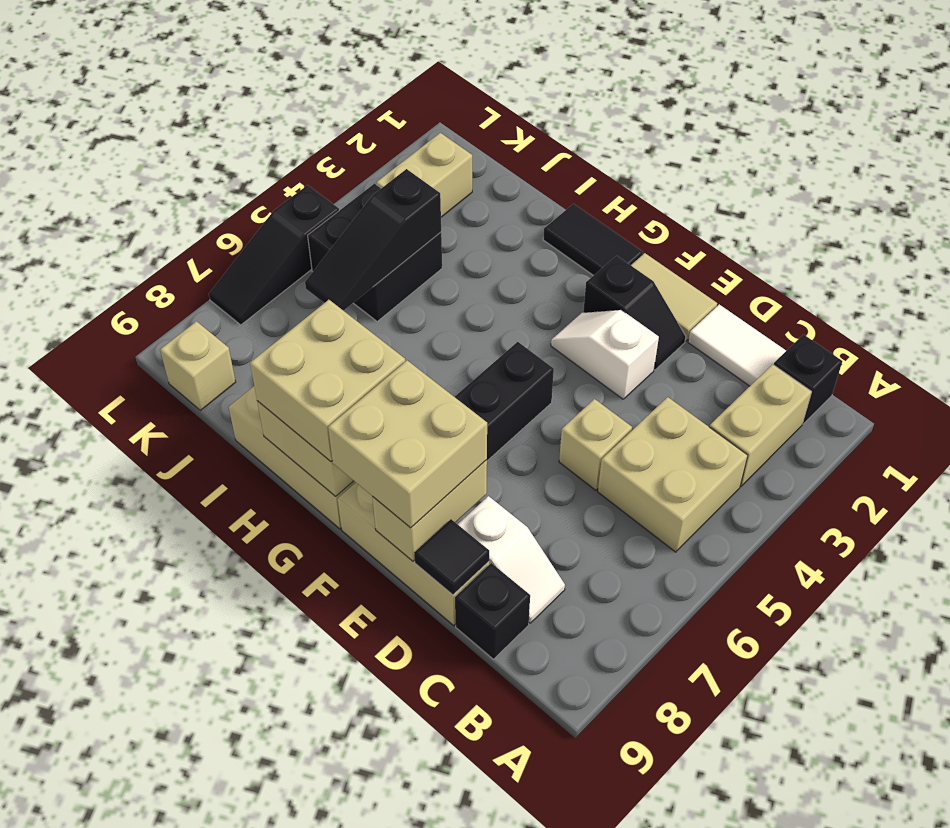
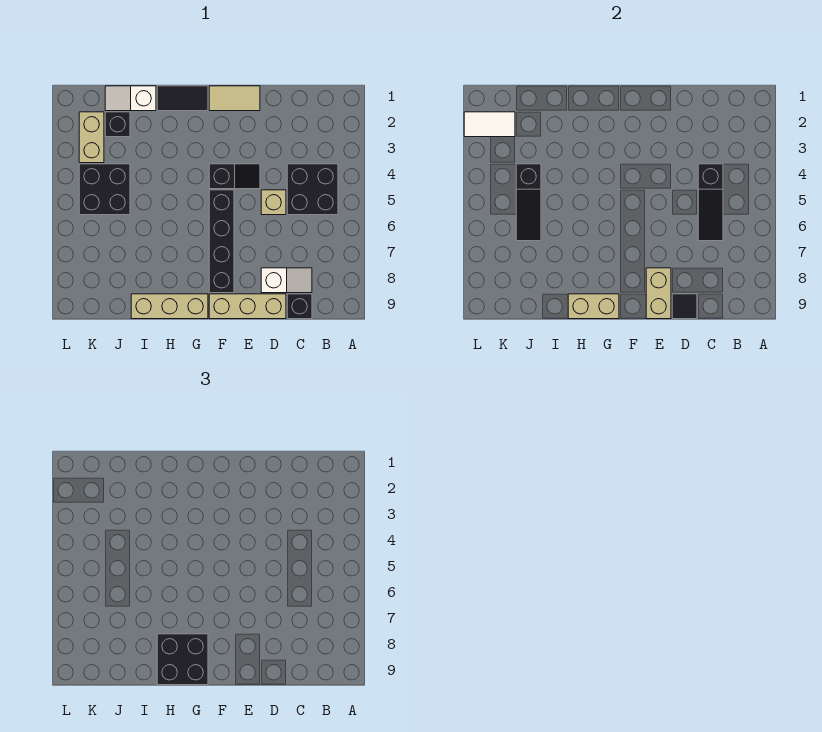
black 1x1 brick [774,335,842,424] -> black 1x1 brick moved to [105,112,130,137]
tan 1x2 brick [710,364,812,486] -> none
tan 2x2 brick [598,397,748,552] -> black 2x2 brick [287,164,338,215]
white 1x2 tile [688,304,786,386] -> white 1x2 tile moved to [464,112,515,137]
black 1x2 slope [583,256,686,370] -> black 1x2 slope moved to [209,164,260,189]
white 1x2 slope [551,310,659,399] -> white 1x2 slope moved to [105,86,156,111]
tan 2x2 brick [328,360,487,528] -> none
tan 2x2 brick [250,300,405,461] -> black 2x2 brick [157,634,208,685]
tan 1x1 brick [160,321,236,410] -> none
black 1x3 slope [209,185,339,325] -> black 1x3 slope moved to [698,164,723,241]

